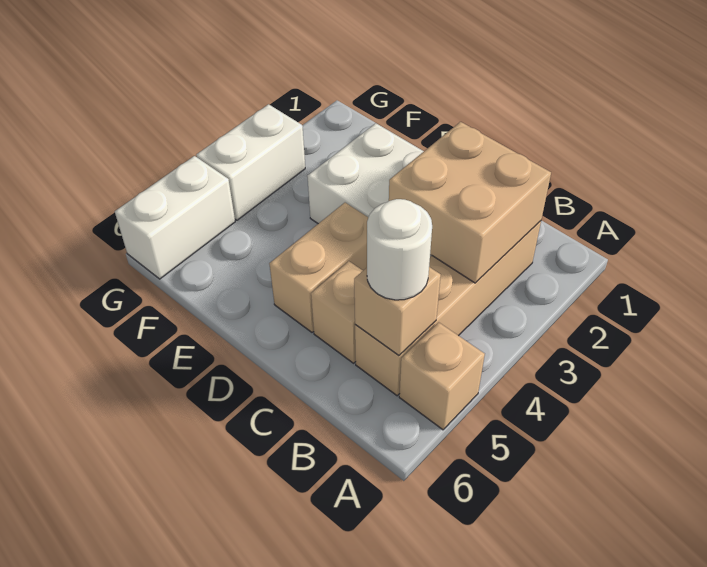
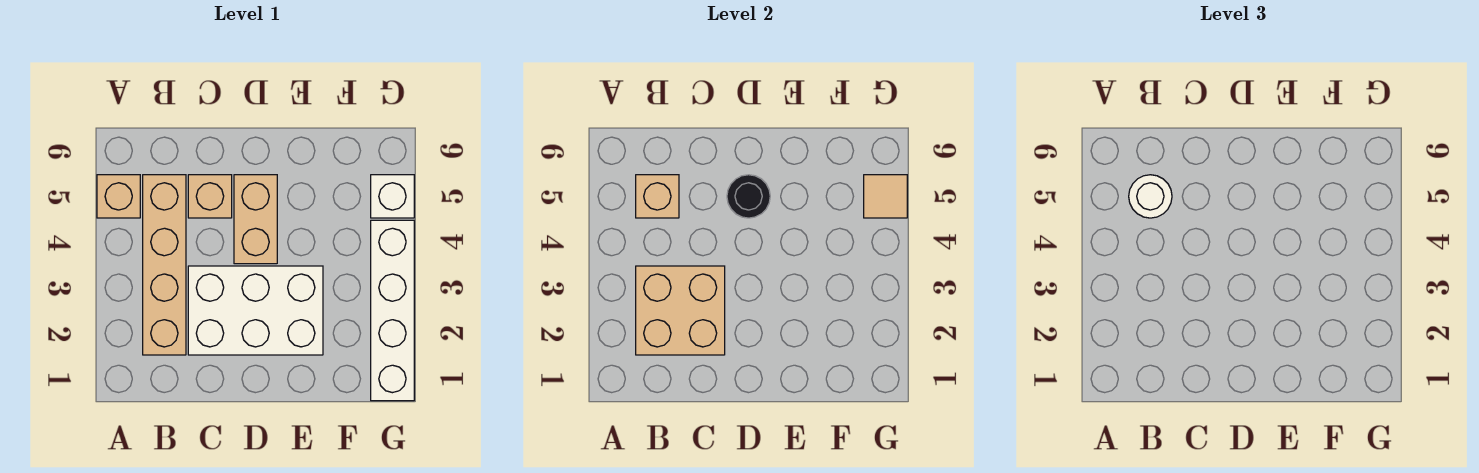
none -> black 1x1 round brick [727,175,770,218]
white 1x2 brick [197,104,305,220] -> white 1x4 brick [371,220,414,401]
white 1x2 brick [115,156,235,279] -> white 1x1 brick [371,175,414,218]
none -> tan 1x1 tile [864,175,907,218]

